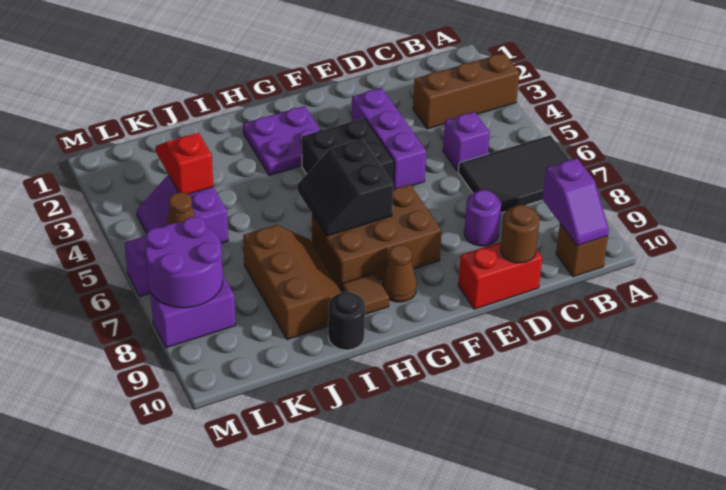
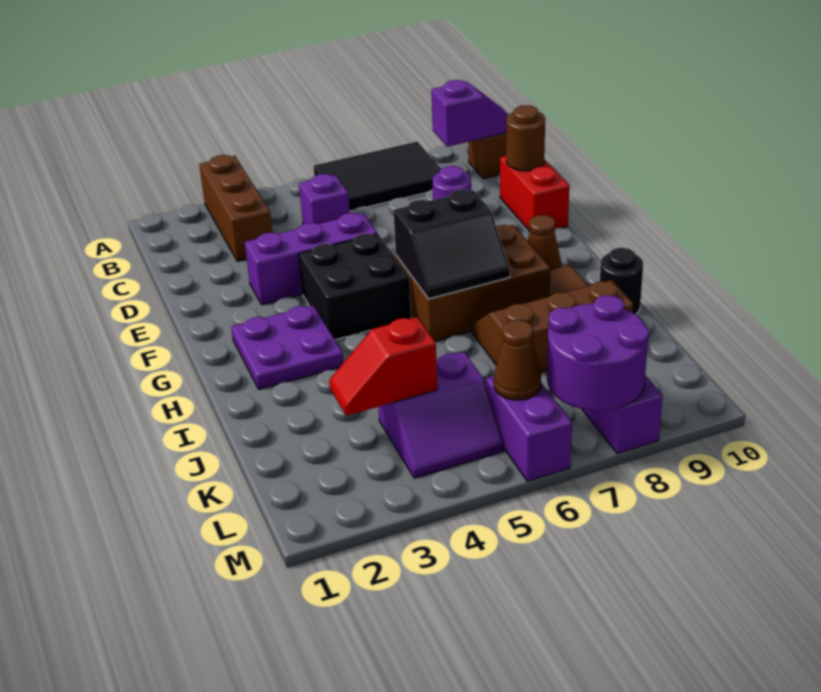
black 2x3 tile [458,135,569,213] -> black 2x3 tile turned to [314,141,441,211]
brown 2x3 brick [312,184,442,290] -> brown 2x3 brick turned to [396,225,550,341]

